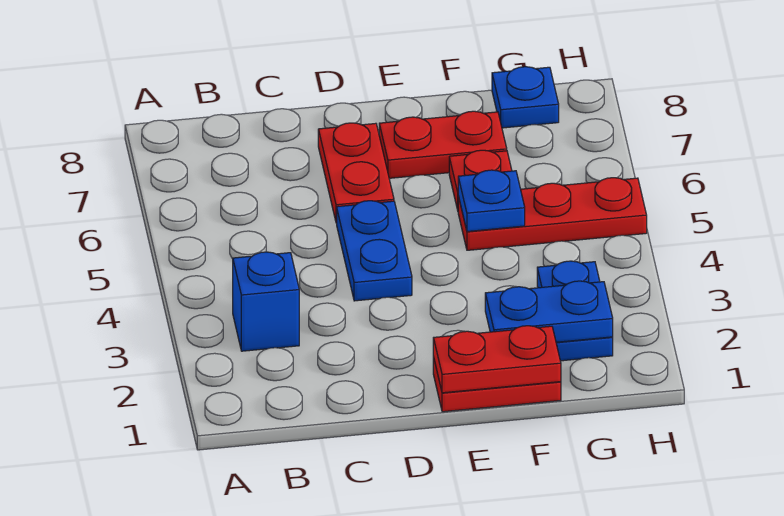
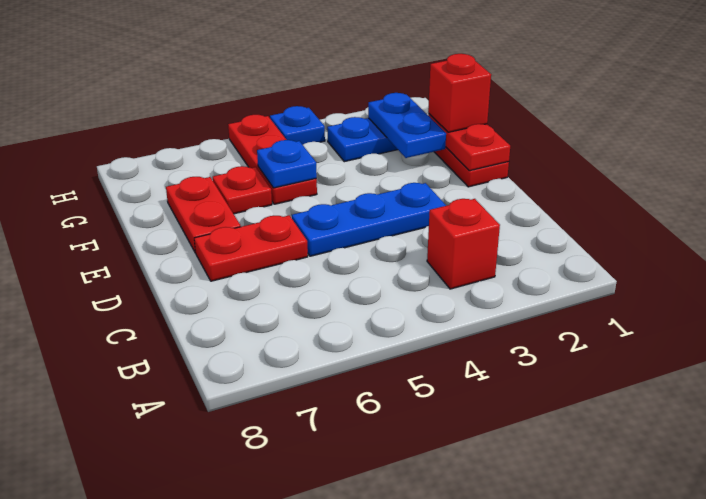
blue 1x1 brick [233,252,299,351] -> red 1x1 brick [427,199,500,289]
blue 1x2 plate [337,201,412,301] -> blue 1x3 plate [292,183,446,256]
none -> red 1x1 brick [428,54,491,132]
blue 1x1 plate [492,67,559,128] -> blue 1x1 plate moved to [270,106,325,145]

